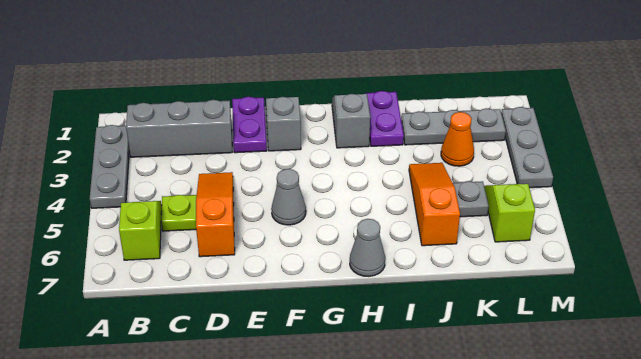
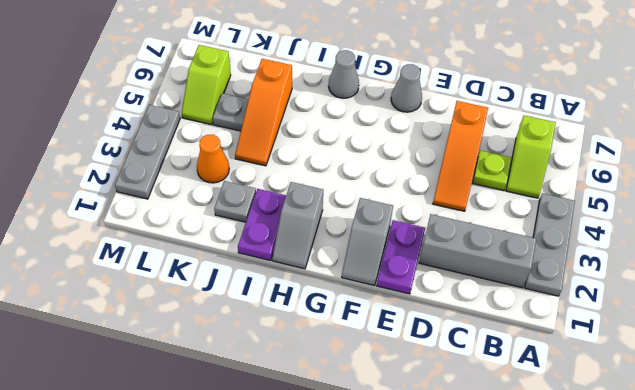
grey 1x1 cone [271,169,306,225] -> grey 1x1 cone moved to [391,64,422,112]
grey 1x3 plate [401,108,506,145] -> grey 1x1 plate [214,181,256,222]

